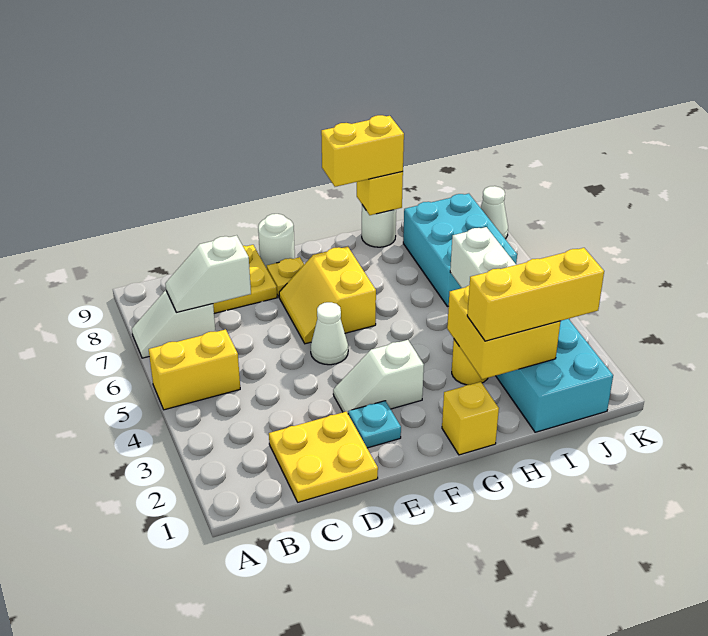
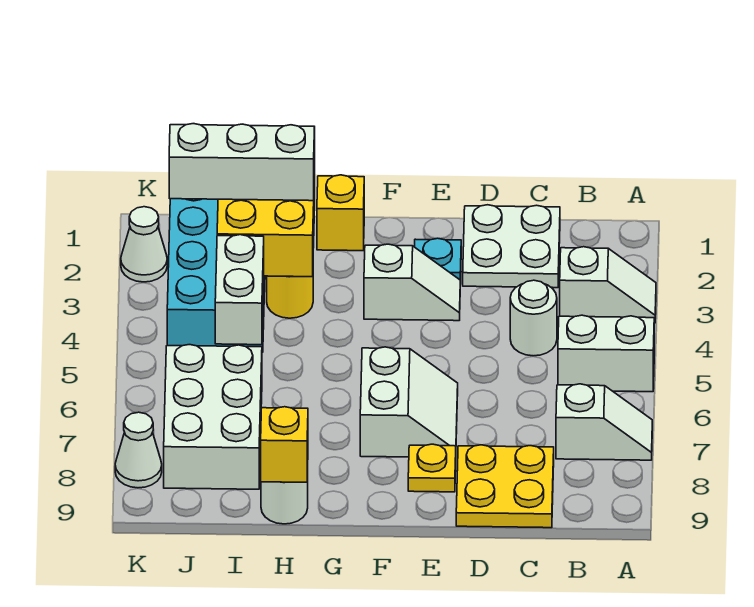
yellow 1x2 brick [149,329,240,410] -> white 1x2 brick [558,315,654,392]
white 1x2 slope [165,235,251,312] -> white 1x2 slope moved to [560,247,656,323]
yellow 2x2 plate [269,412,378,502] -> white 2x2 plate [463,205,560,288]
white 1x1 cone [311,302,348,365] -> white 1x1 cone moved to [121,207,167,282]
yellow 2x2 slope [279,246,376,344] -> white 2x2 slope [360,347,458,457]
white 1x1 round brick [258,214,295,268] -> white 1x1 round brick moved to [510,280,557,356]
yellow 1x2 brick [321,115,404,187] -> none
yellow 1x3 brick [467,248,604,341] -> white 1x3 brick [169,124,315,201]
cyan 2x3 brick [403,194,517,307] -> white 2x3 brick [164,345,262,489]

